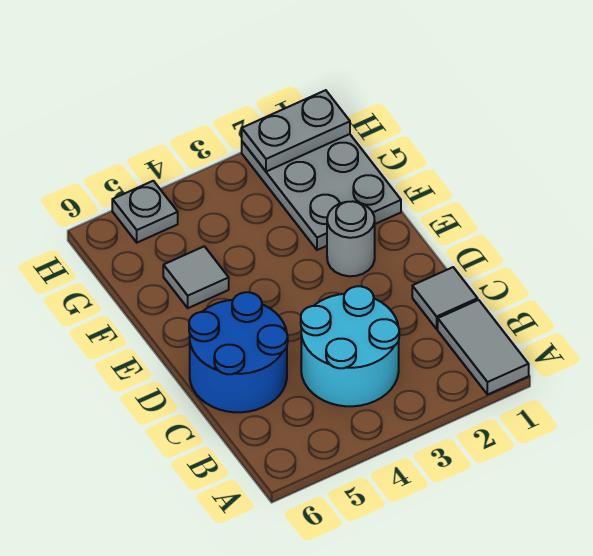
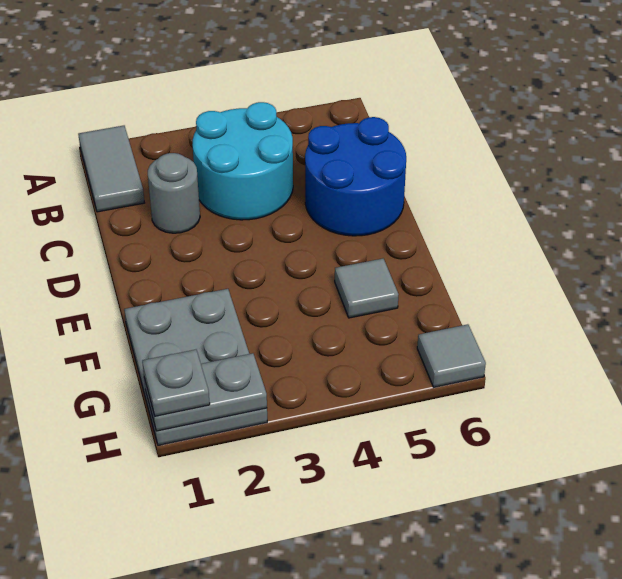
grey 1x1 tile [412,267,478,329] -> grey 1x1 tile moved to [417,324,486,387]
grey 1x1 round brick [327,201,375,276] -> grey 1x1 round brick moved to [148,153,200,233]
grey 1x1 plate [112,181,178,243] -> grey 1x1 plate moved to [142,350,210,416]

